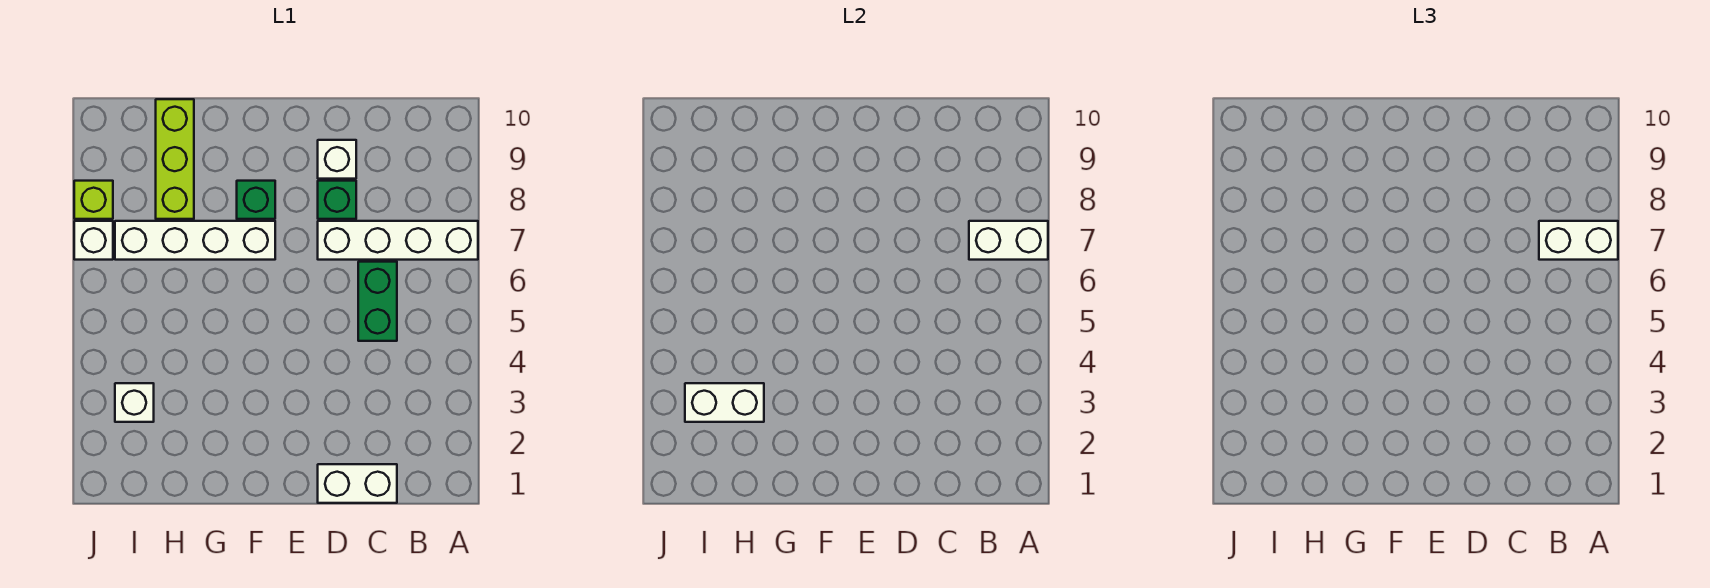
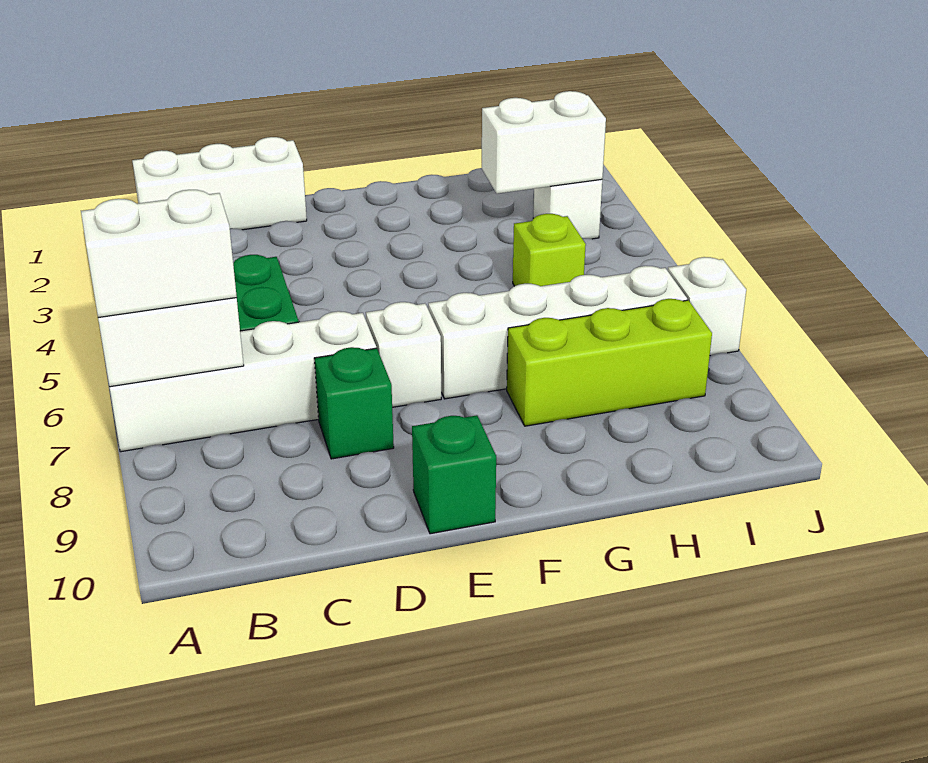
white 1x2 brick [318,464,397,503] -> white 1x3 brick [132,137,307,230]
white 1x1 brick [318,140,356,179] -> white 1x1 brick moved to [366,302,441,407]
green 1x1 brick [237,181,275,219] -> green 1x1 brick moved to [412,415,496,534]
lime 1x3 brick [156,99,194,219] -> lime 1x3 brick turned to [507,299,712,426]
lime 1x1 brick [74,181,113,219] -> lime 1x1 brick moved to [513,214,586,286]

